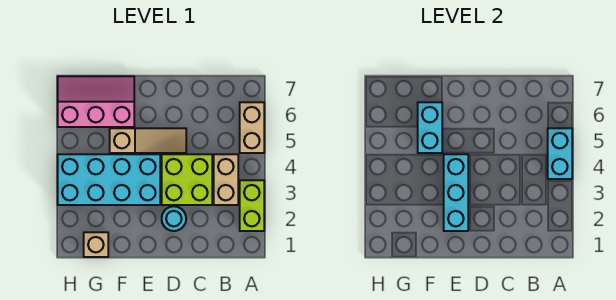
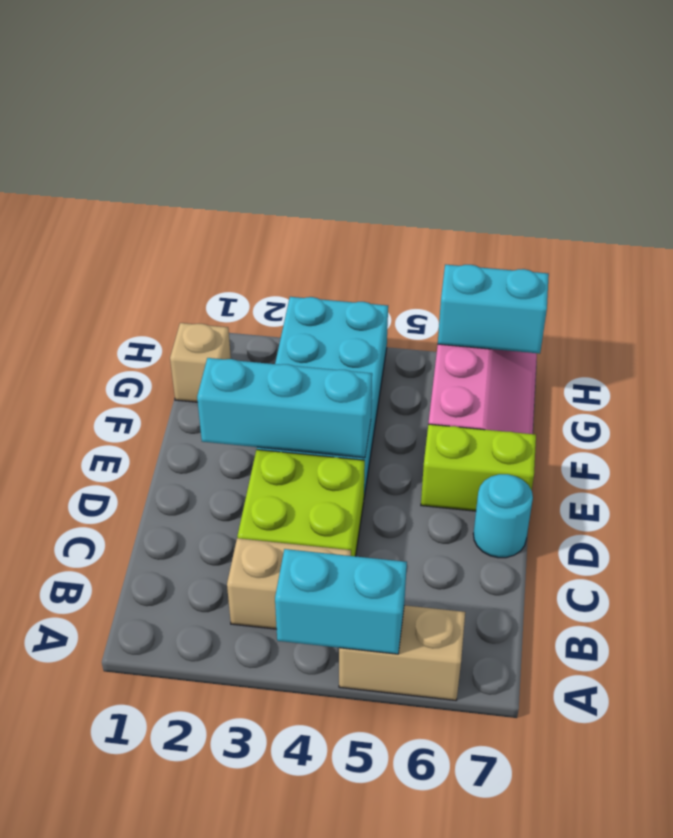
lime 1x2 brick [240,180,264,231] -> lime 1x2 brick moved to [421,424,536,511]
cyan 1x1 round brick [162,206,186,231] -> cyan 1x1 round brick moved to [473,474,533,558]
tan 1x3 slope [110,128,186,153] -> none
cyan 1x2 brick [418,102,442,153] -> cyan 1x2 brick moved to [438,264,549,354]

